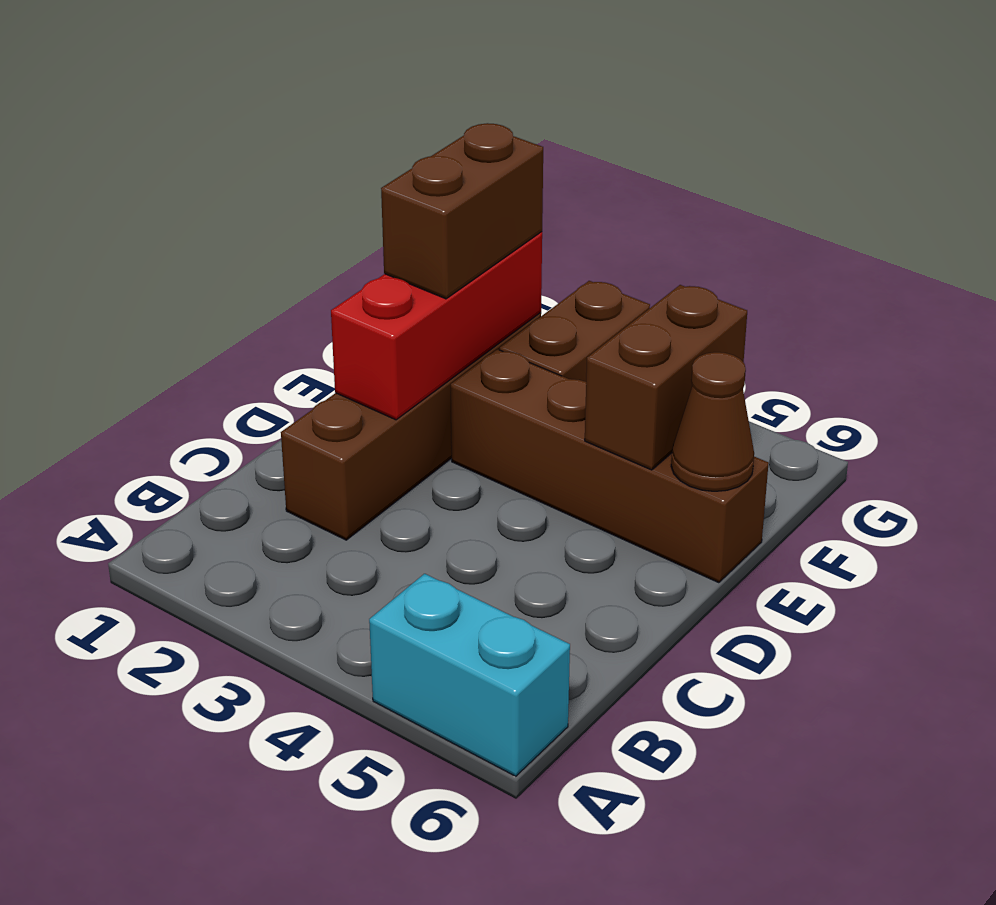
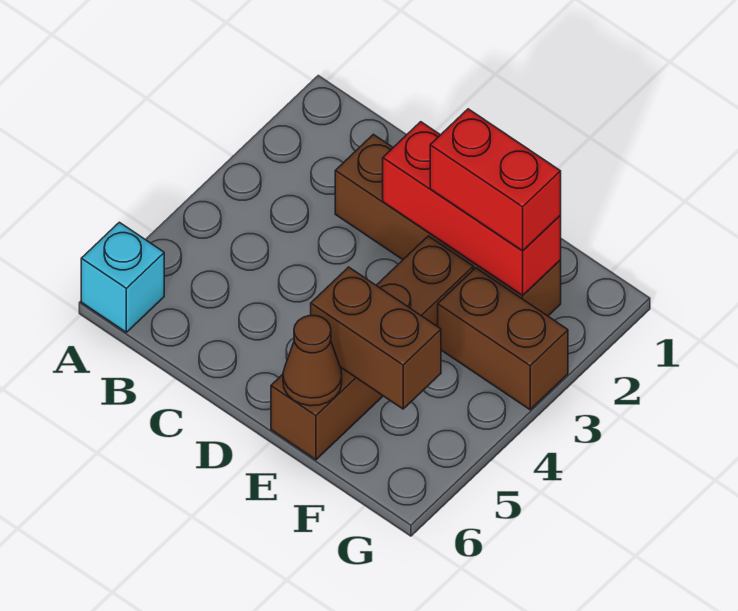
cyan 1x2 brick [369,574,570,776] -> cyan 1x1 brick [81,222,164,332]
brown 1x2 brick [381,123,543,299] -> red 1x2 brick [430,109,561,251]

